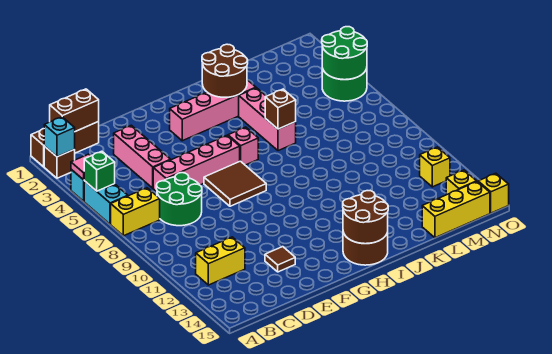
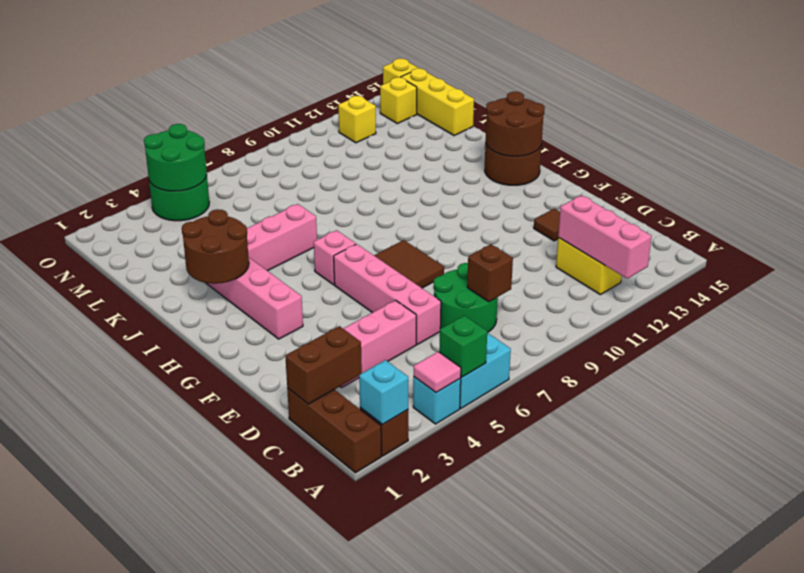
yellow 1x2 brick [111,188,160,236] -> none
none -> pink 1x3 brick [558,195,651,279]
brown 1x2 brick [50,89,99,131] -> brown 1x2 brick turned to [285,326,362,404]
brown 1x1 brick [265,89,296,129] -> brown 1x1 brick moved to [467,244,513,302]

